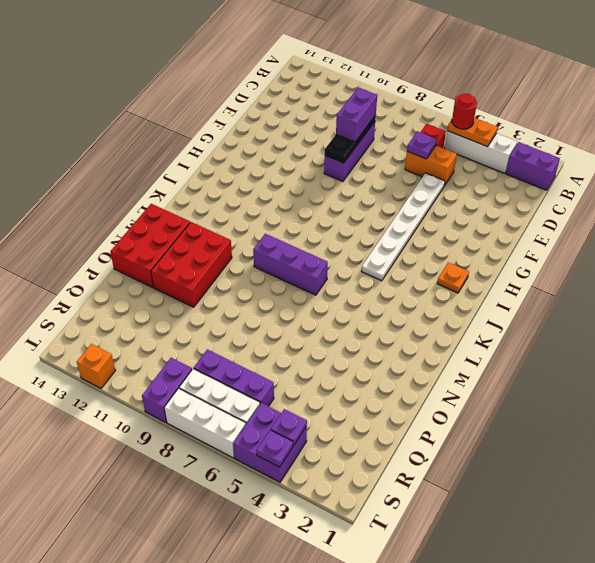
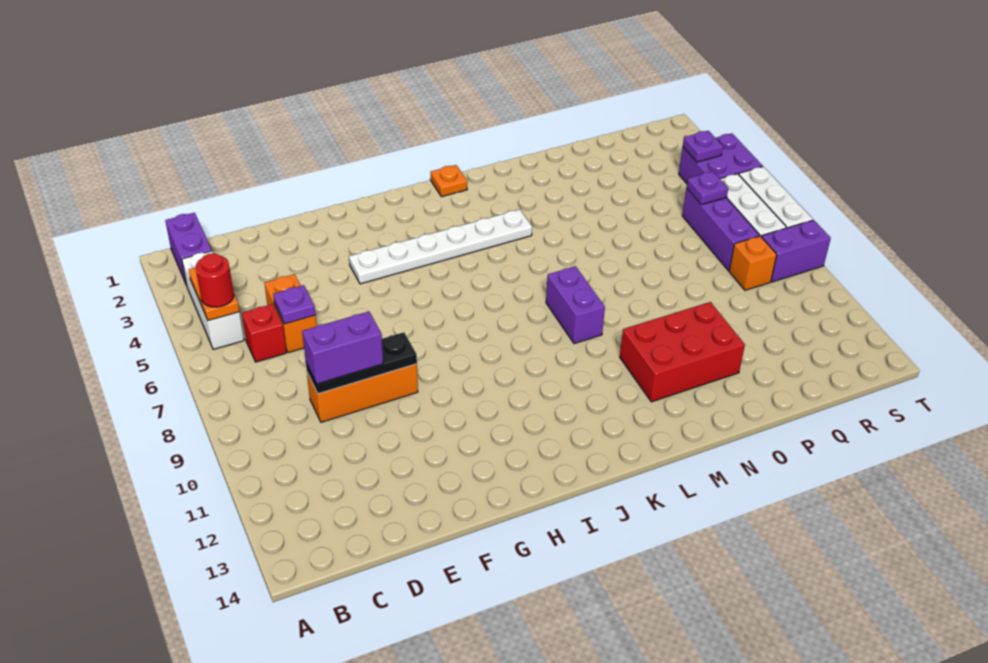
purple 1x3 brick [324,122,375,182] -> orange 1x3 brick [307,364,418,422]
white 1x6 plate [362,173,445,281] -> white 1x6 plate moved to [349,209,532,284]
orange 1x1 plate [437,262,469,293] -> orange 1x1 plate moved to [430,165,467,197]
purple 1x3 brick [253,234,328,295] -> purple 1x2 brick [546,266,605,344]
red 2x3 brick [110,204,190,287] -> none
purple 1x1 plate [257,430,293,467] -> purple 1x1 plate moved to [687,172,728,205]
orange 1x1 brick [77,344,115,388] -> orange 1x1 brick moved to [729,236,777,290]

